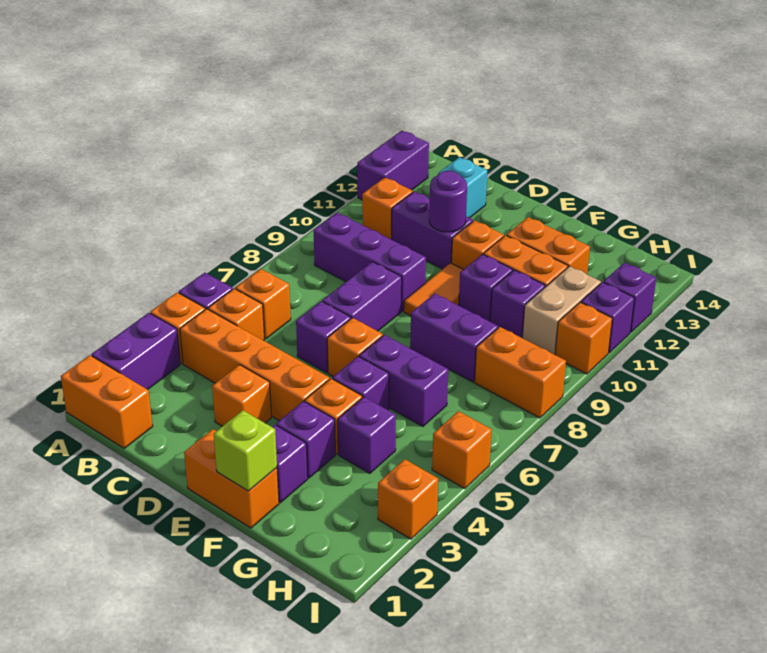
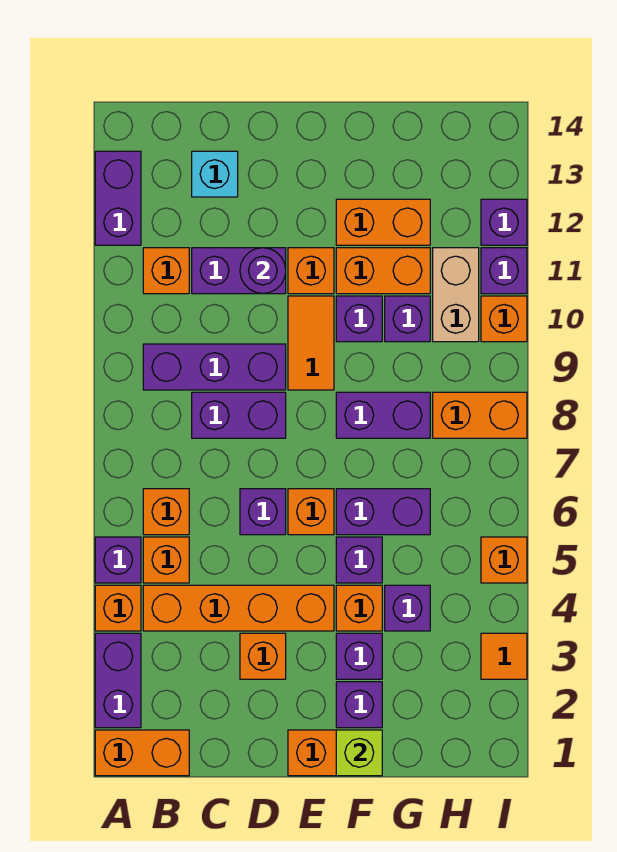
purple 1x2 brick [323,262,402,331] -> purple 1x2 brick turned to [192,392,286,438]
orange 1x1 brick [378,459,438,539] -> orange 1x1 tile [481,633,527,679]

